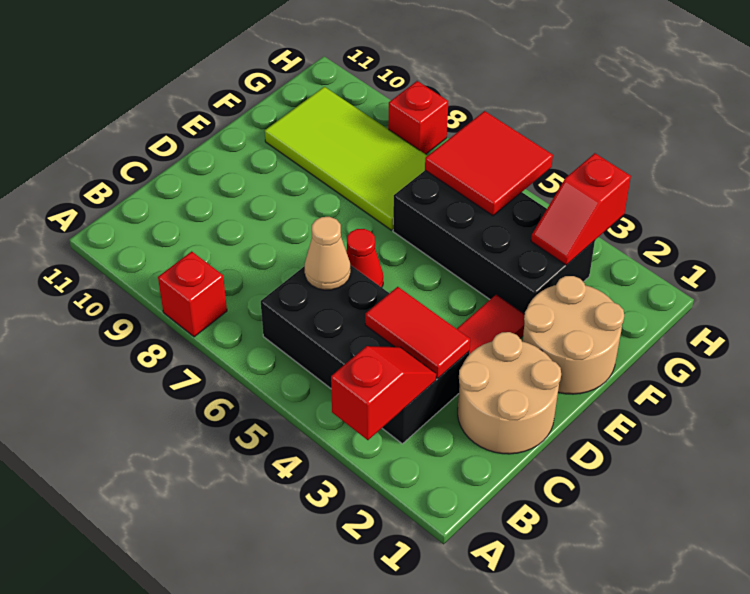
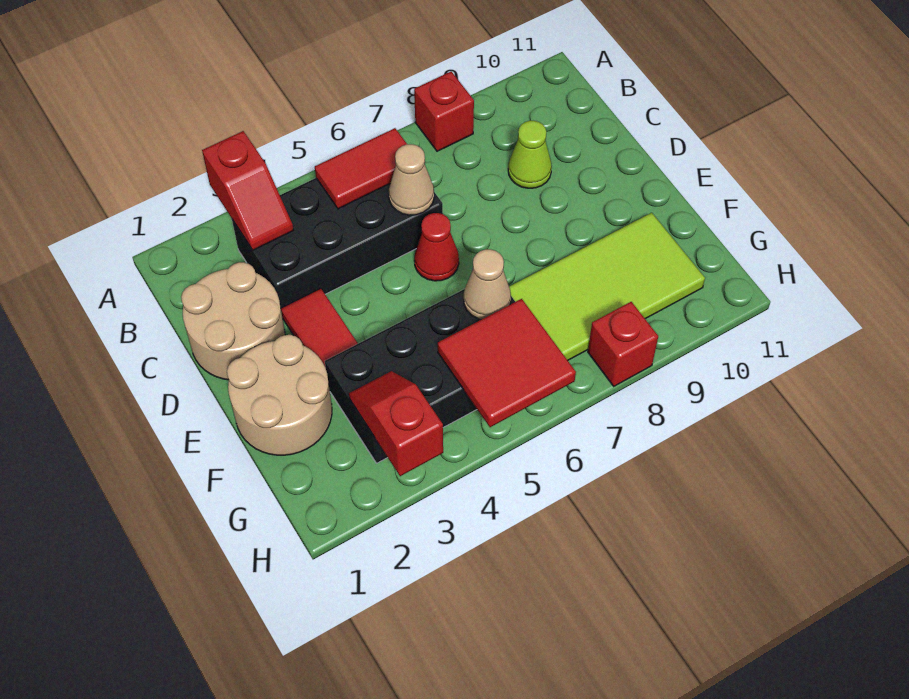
red 1x2 tile [365,287,470,379] -> red 1x2 tile moved to [315,128,407,209]
none -> lime 1x1 cone [508,121,552,188]
none -> tan 1x1 cone [464,249,511,320]

